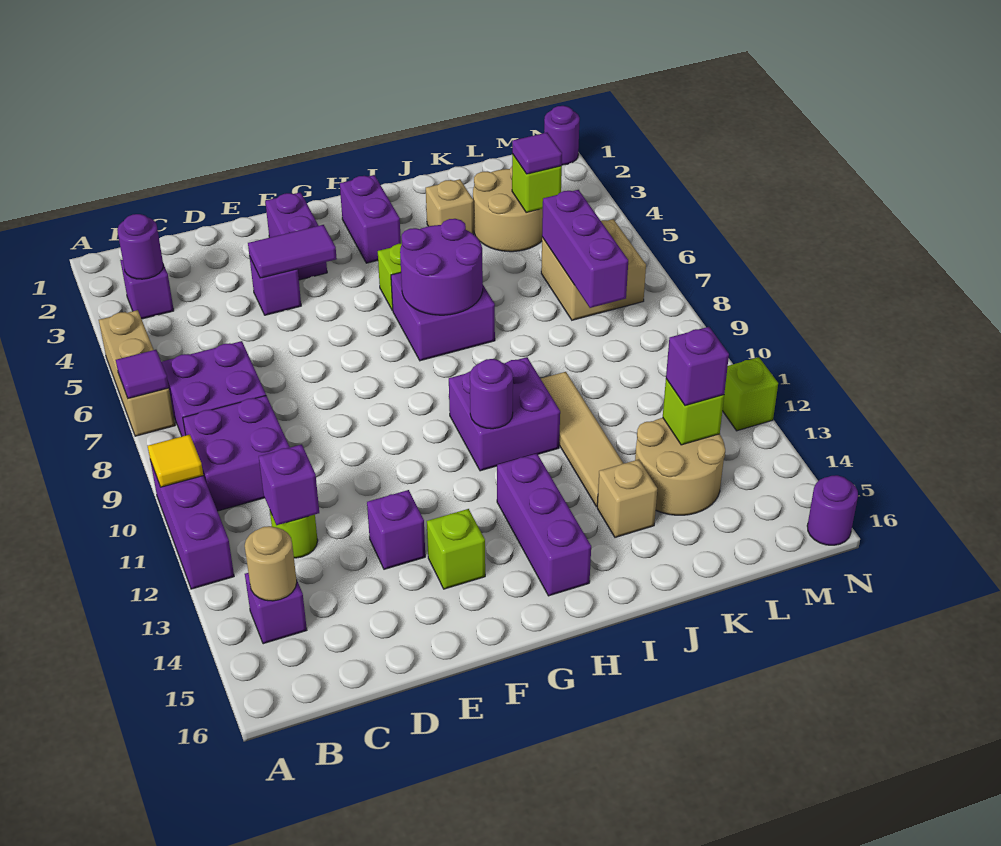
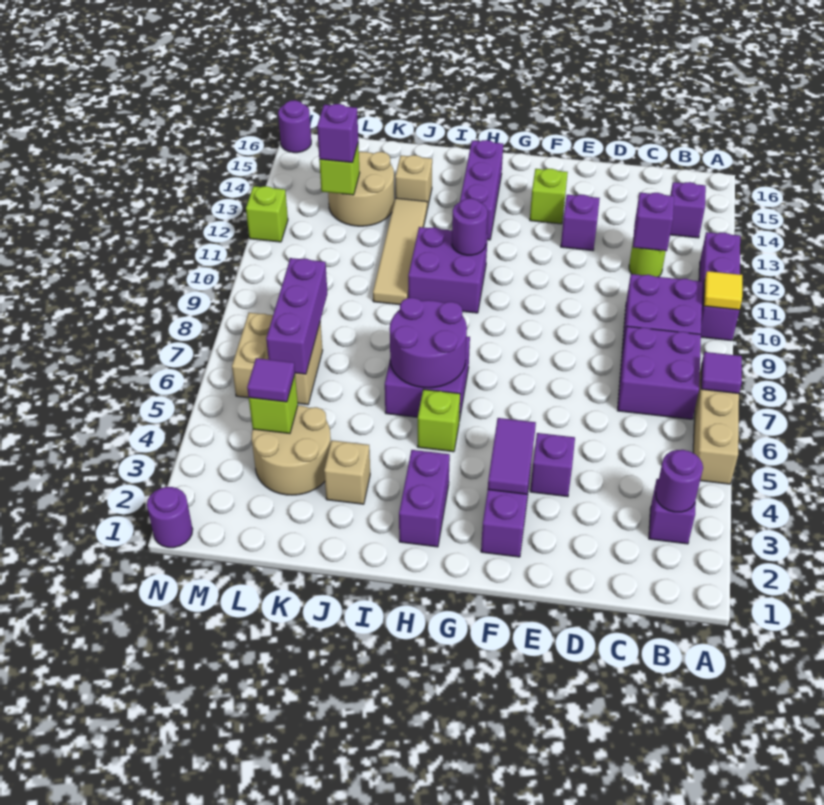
tan 1x1 round brick [245,526,297,601] -> none
purple 1x2 tile [248,225,337,278] -> purple 1x2 tile turned to [488,418,536,494]

